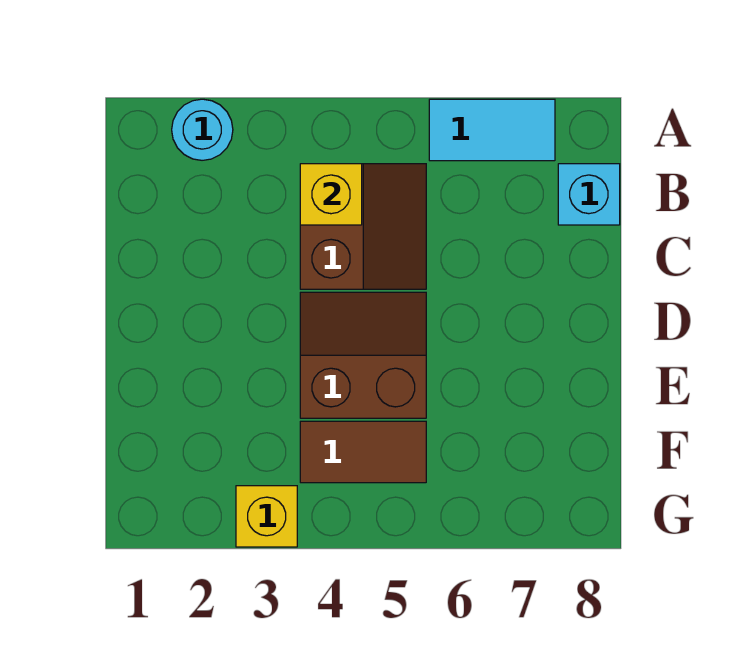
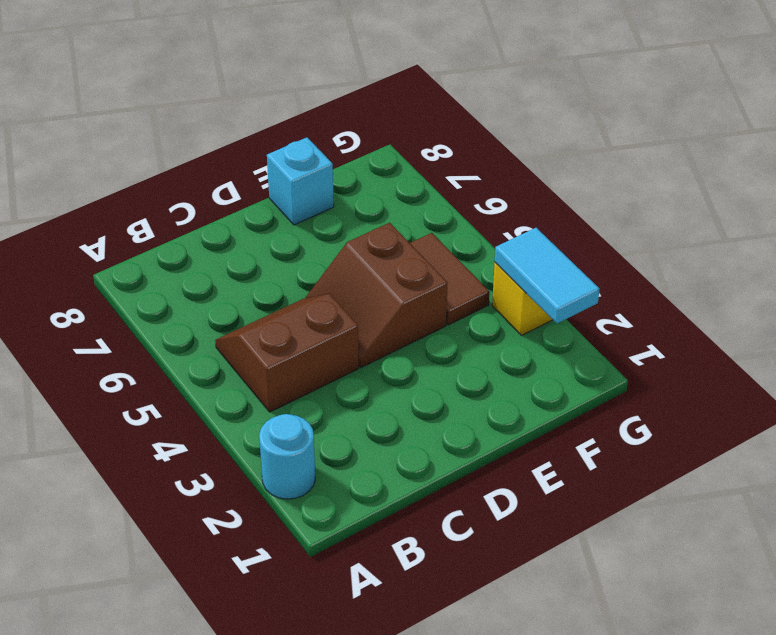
cyan 1x2 tile [429,99,555,161] -> cyan 1x2 tile moved to [495,228,599,324]
yellow 1x1 brick [300,164,362,225] -> none
cyan 1x1 brick [558,164,620,225] -> cyan 1x1 brick moved to [267,137,334,225]

